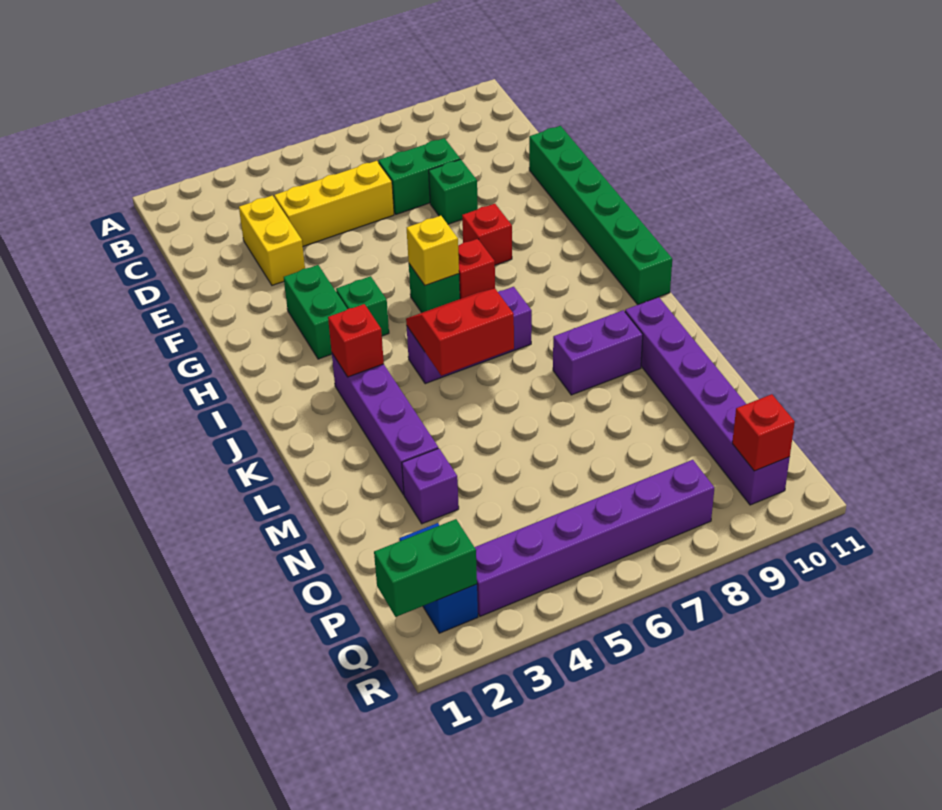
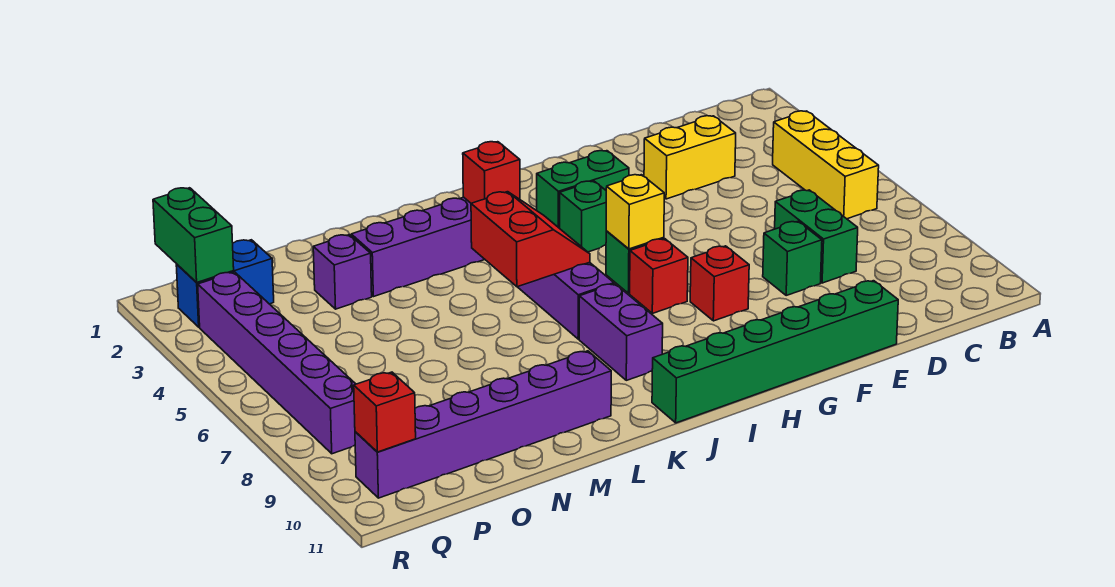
yellow 1x3 brick [274,161,394,246] -> yellow 1x3 brick moved to [773,111,879,219]
purple 1x2 brick [553,310,643,395] -> purple 1x2 brick moved to [579,284,663,380]

